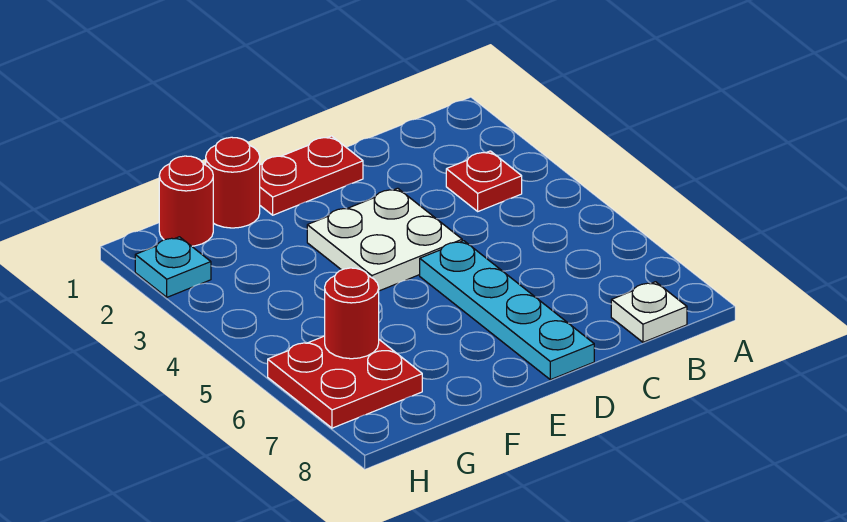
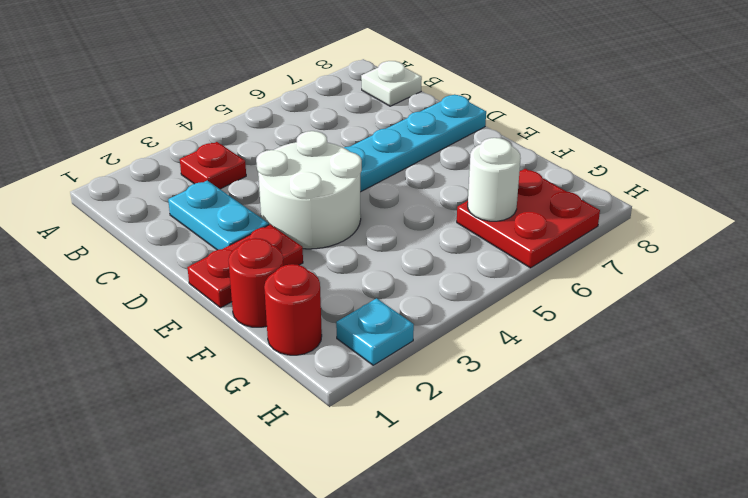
none -> cyan 1x2 plate [168,181,269,250]
red 1x2 plate [260,136,363,215] -> red 1x2 plate turned to [187,224,303,308]
white 2x2 plate [307,188,462,291] -> white 2x2 round brick [256,131,362,249]
red 1x1 round brick [325,268,379,359] -> white 1x1 round brick [468,138,521,221]

